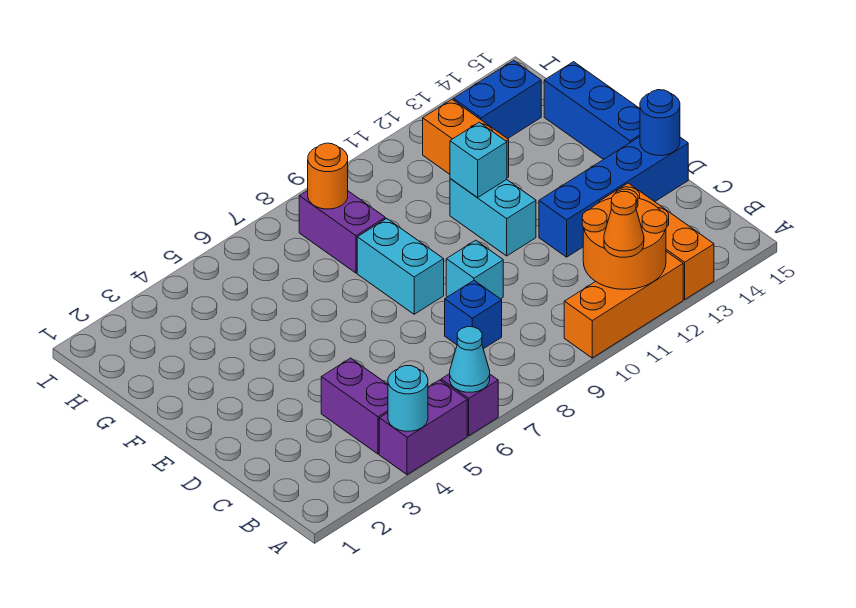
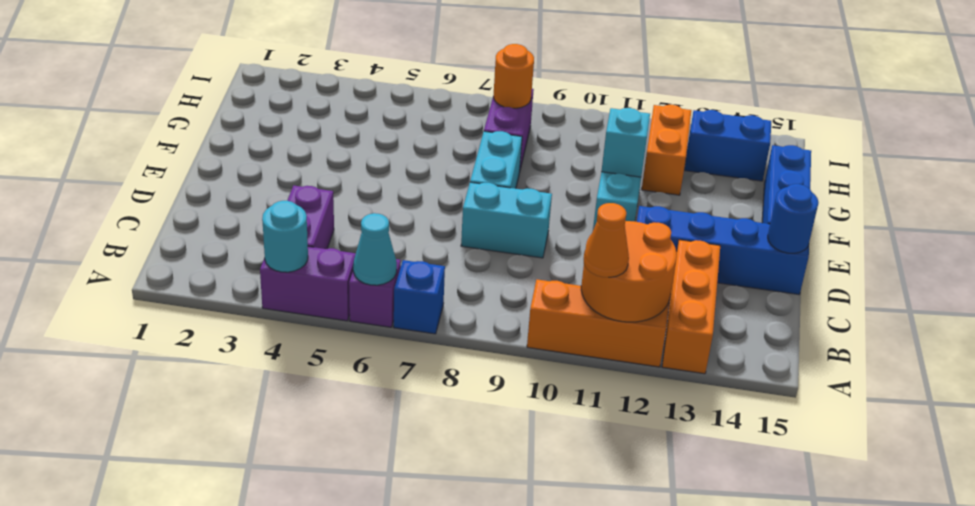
blue 1x1 brick [445,281,502,349] -> blue 1x1 brick moved to [394,260,445,334]
cyan 1x1 brick [446,240,503,299] -> cyan 1x2 brick [461,182,552,258]

